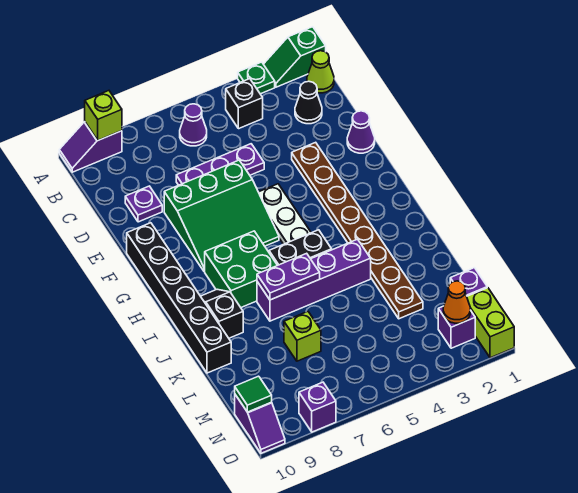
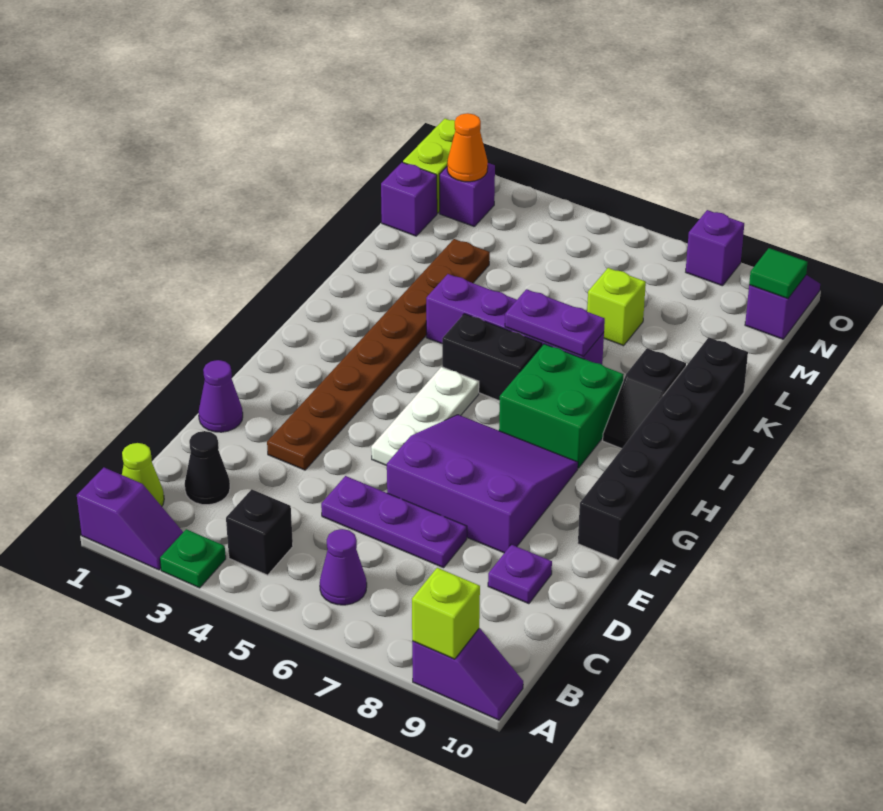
green 1x2 slope [264,27,326,87] -> purple 1x2 slope [77,468,183,570]
green 3x3 slope [164,160,279,271] -> purple 3x3 slope [387,415,578,553]

